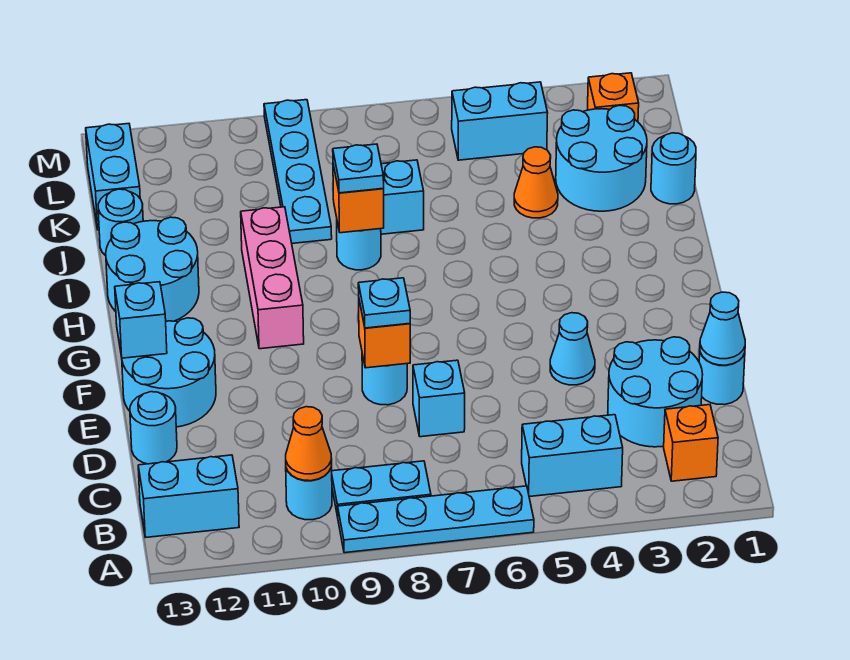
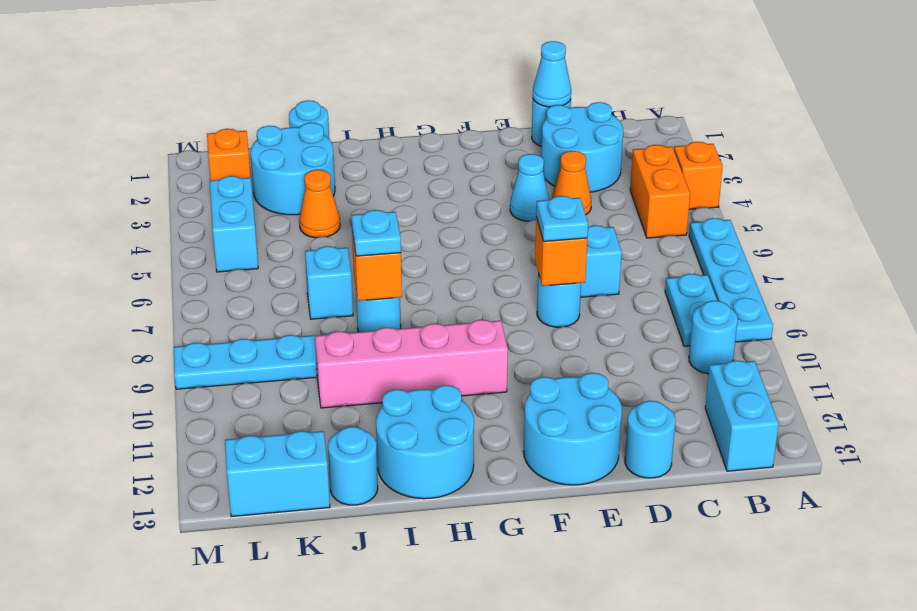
orange 1x1 brick [664,405,718,481] -> orange 1x1 brick moved to [674,142,723,209]
cyan 1x2 brick [522,415,623,497] -> orange 1x2 brick [630,145,690,238]
orange 1x1 cone [286,407,332,481] -> orange 1x1 cone moved to [552,151,591,215]
cyan 1x1 brick [115,282,167,358] -> none
pink 1x3 brick [241,207,304,349] -> pink 1x4 brick [315,320,508,408]

